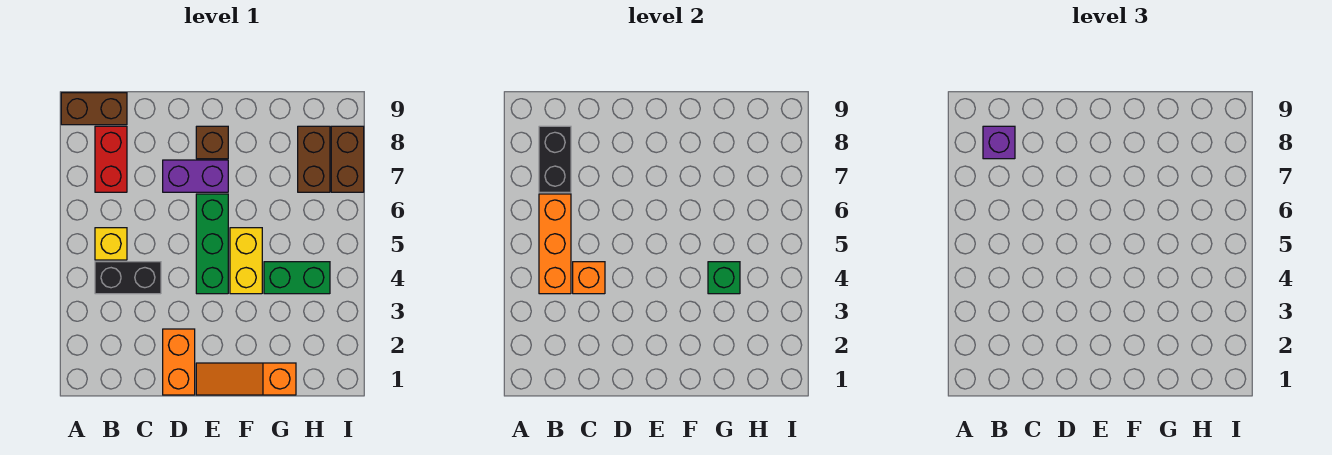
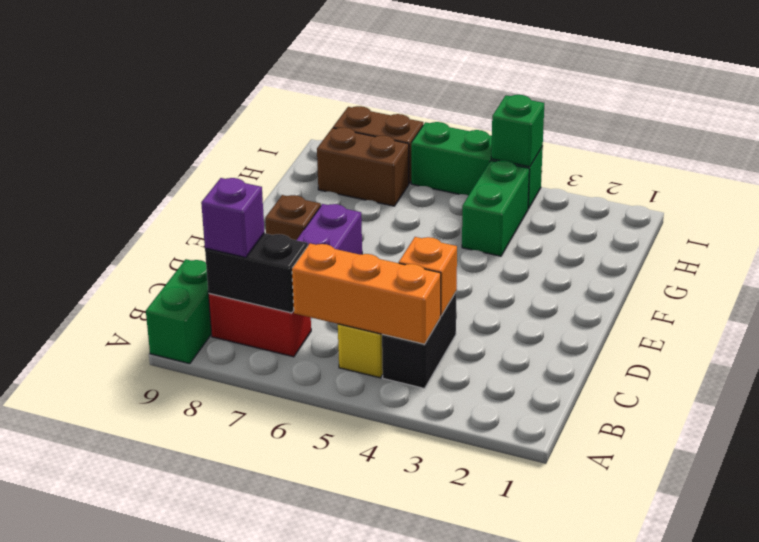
brown 1x2 brick [61,93,127,125] -> green 1x2 brick [146,259,211,364]
orange 1x2 brick [163,329,195,395] -> none
orange 1x3 slope [196,363,296,395] -> none
green 1x3 brick [196,194,228,294] -> green 1x3 brick moved to [411,122,543,209]
yellow 1x2 brick [230,228,262,294] -> none
green 1x1 brick [708,262,740,294] -> green 1x1 brick moved to [491,95,544,167]

